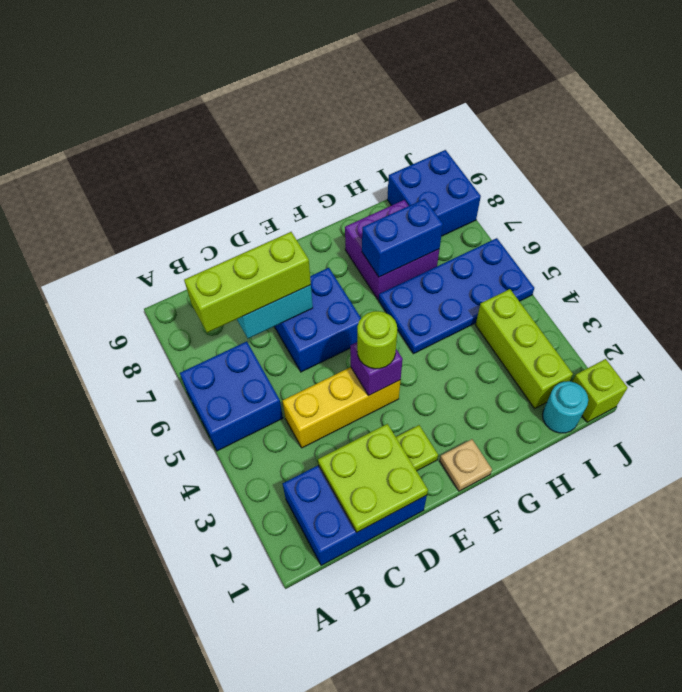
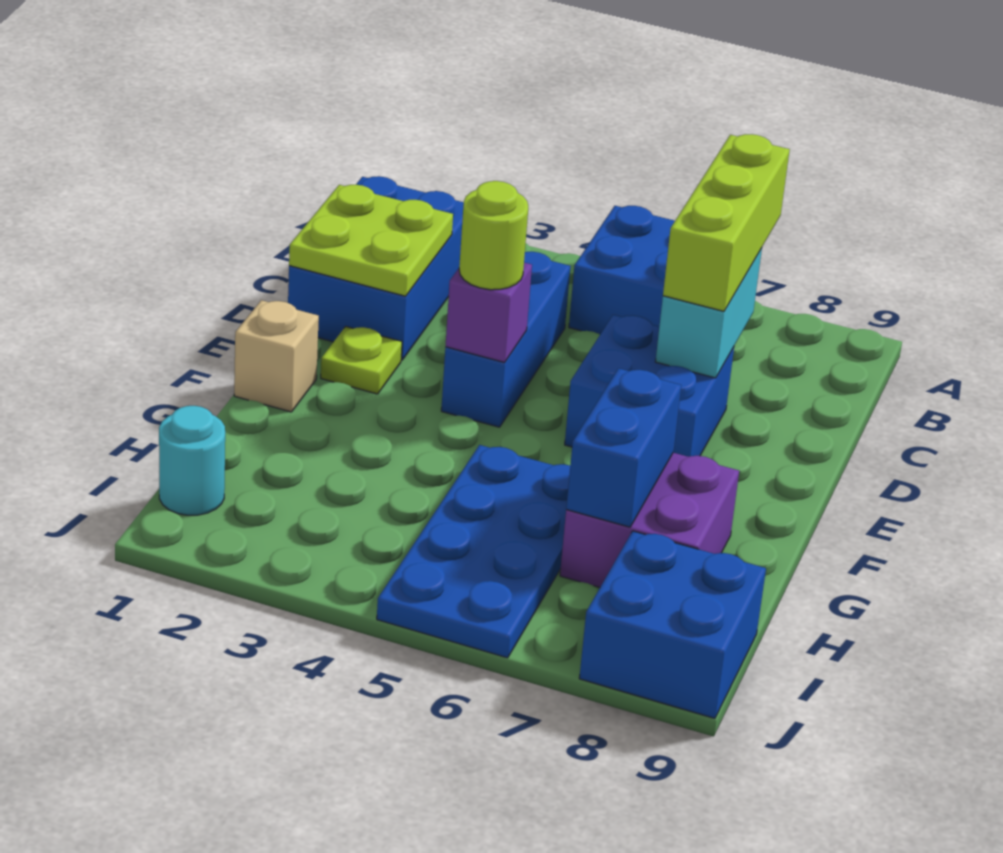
yellow 1x3 brick [282,367,401,448] -> blue 1x3 brick [441,252,571,427]
tan 1x1 plate [440,439,492,491] -> tan 1x1 brick [234,300,319,412]
lime 1x3 brick [476,289,573,409] -> none
lime 1x1 brick [572,359,628,422] -> none

